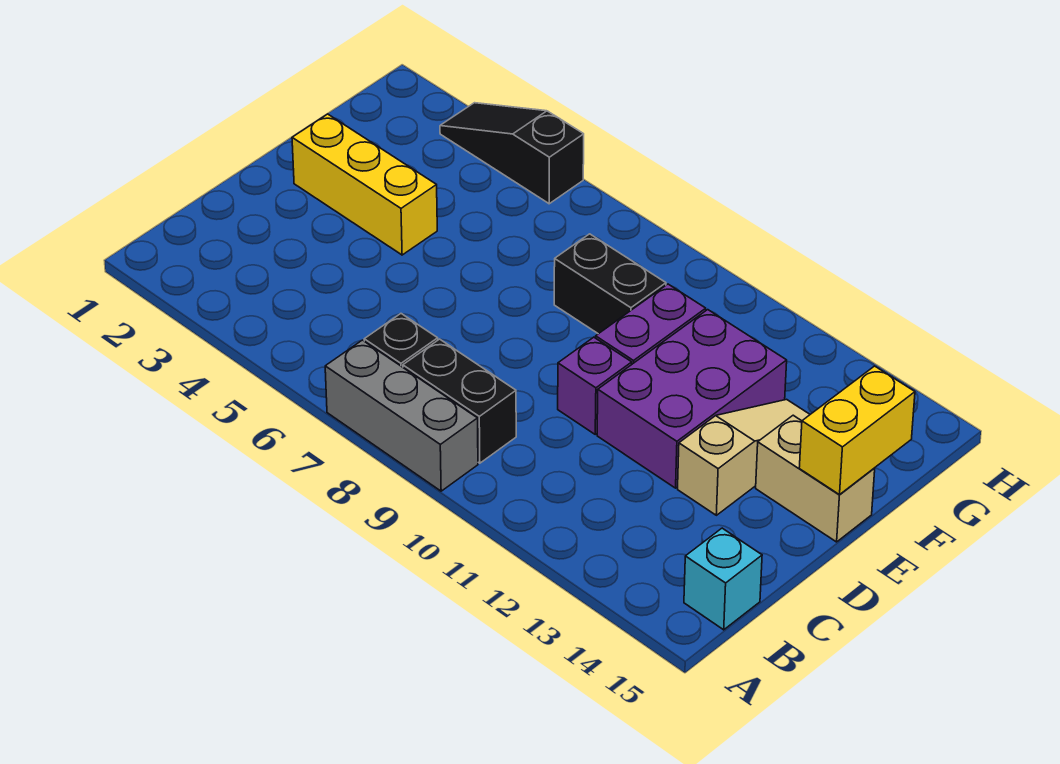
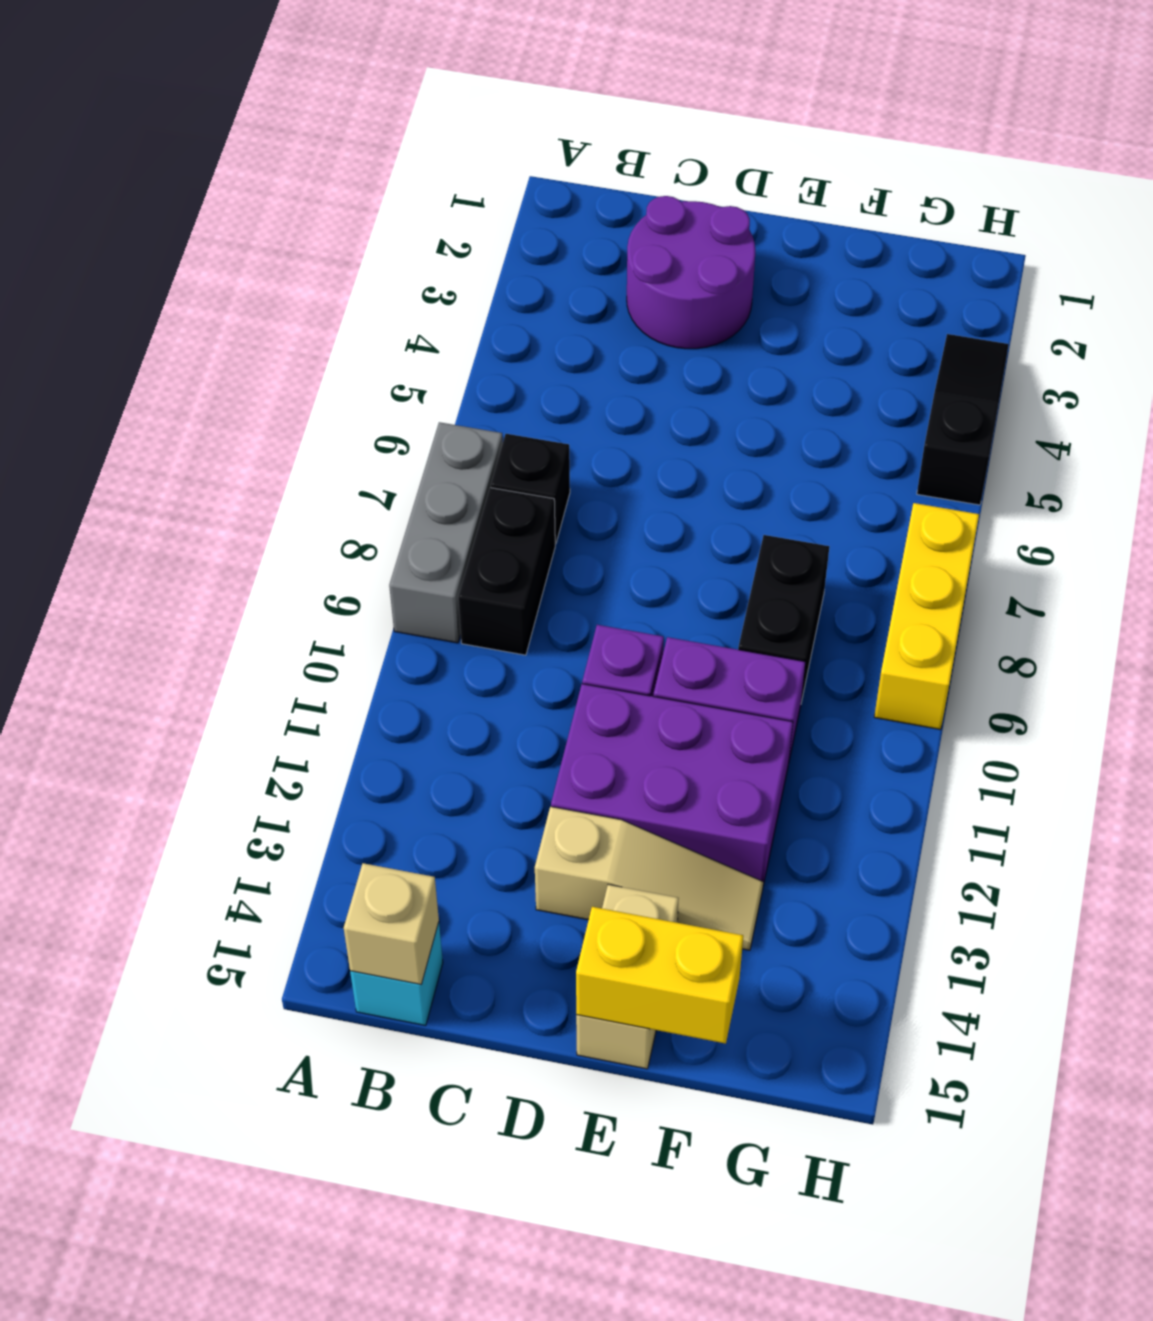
none -> tan 1x1 brick [344,863,439,984]
none -> purple 2x2 round brick [627,196,755,349]
yellow 1x3 brick [292,114,437,255] -> yellow 1x3 brick moved to [874,503,979,730]

